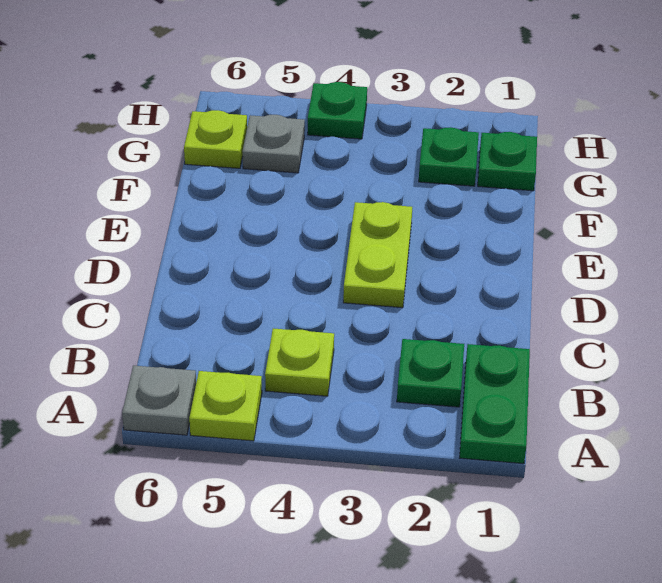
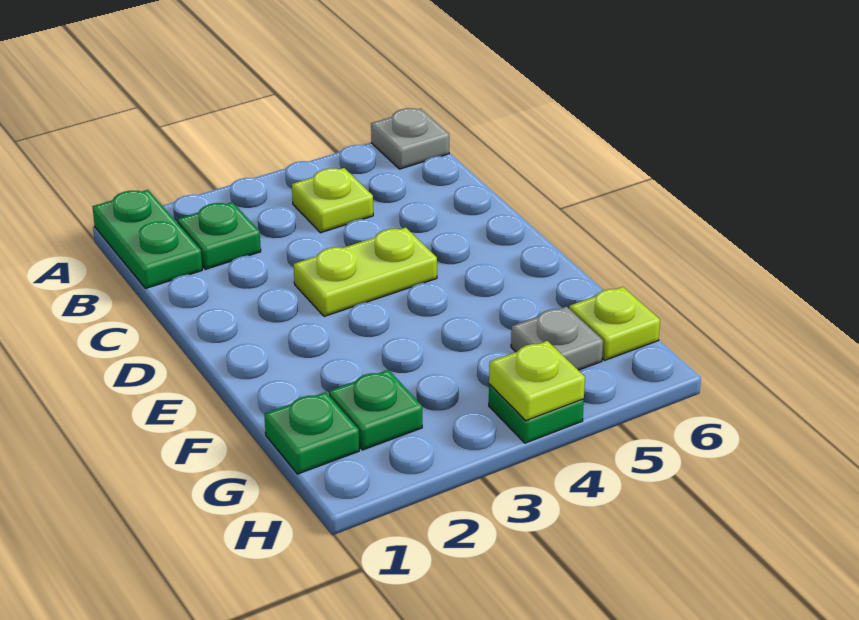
lime 1x1 plate [189,371,262,441] -> lime 1x1 plate moved to [489,341,585,420]
lime 1x2 plate [343,202,412,308] -> lime 1x2 plate turned to [294,227,437,316]

